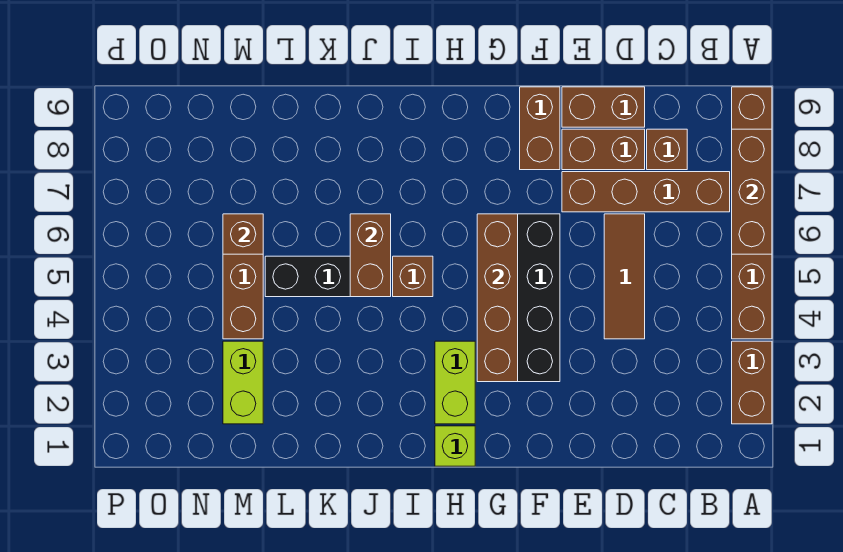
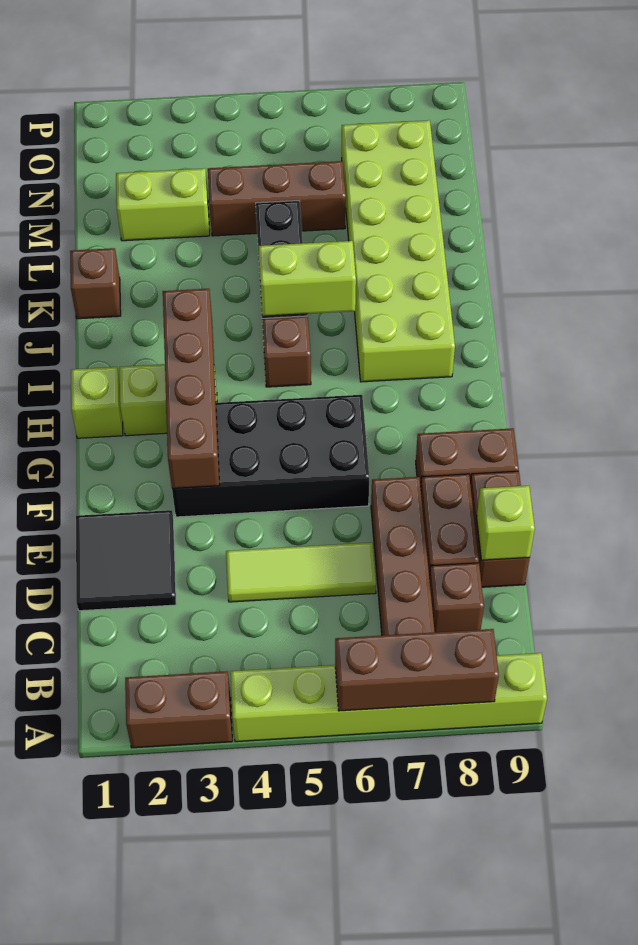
brown 1x6 brick [732,87,772,339] -> lime 1x6 brick [230,653,547,742]
none -> black 2x2 tile [76,510,176,611]
brown 1x3 tile [604,214,645,339] -> lime 1x3 tile [226,543,376,602]
none -> lime 1x1 brick [477,486,535,560]
brown 1x4 brick [477,214,518,382] -> brown 1x4 brick turned to [163,289,219,488]
none -> lime 2x6 brick [342,120,455,382]
brown 1x2 brick [350,214,391,297] -> lime 1x2 brick [258,241,356,316]
brown 1x1 brick [223,214,263,254] -> brown 1x1 brick moved to [70,248,121,319]

